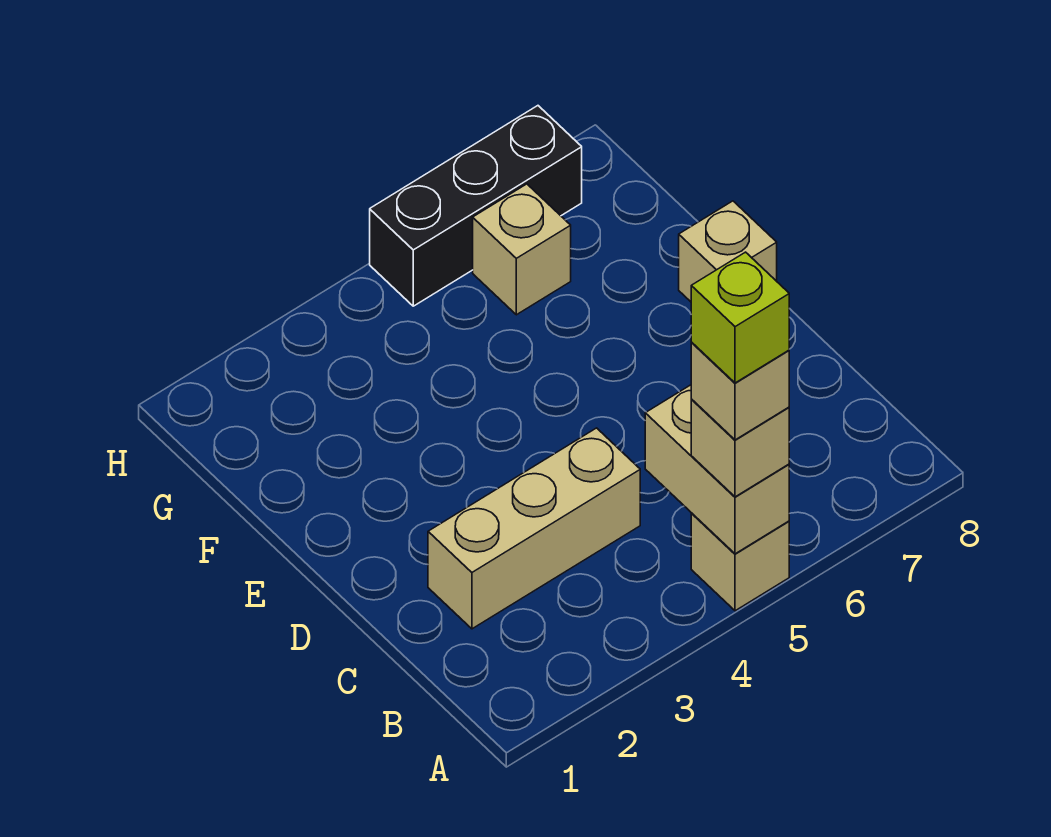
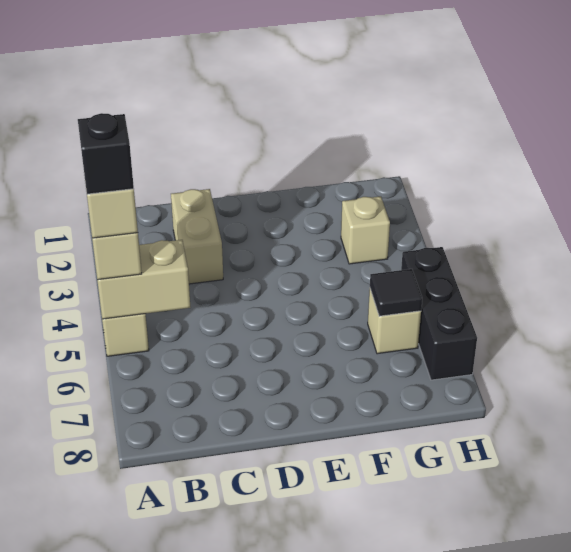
lime 1x1 brick [691,252,789,383] -> black 1x1 brick [78,113,134,194]
tan 1x3 brick [428,428,640,629] -> tan 1x2 brick [171,189,223,284]
tan 1x1 brick [679,201,777,302] -> tan 1x1 brick moved to [341,196,390,264]
none -> black 1x1 tile [370,269,422,316]

